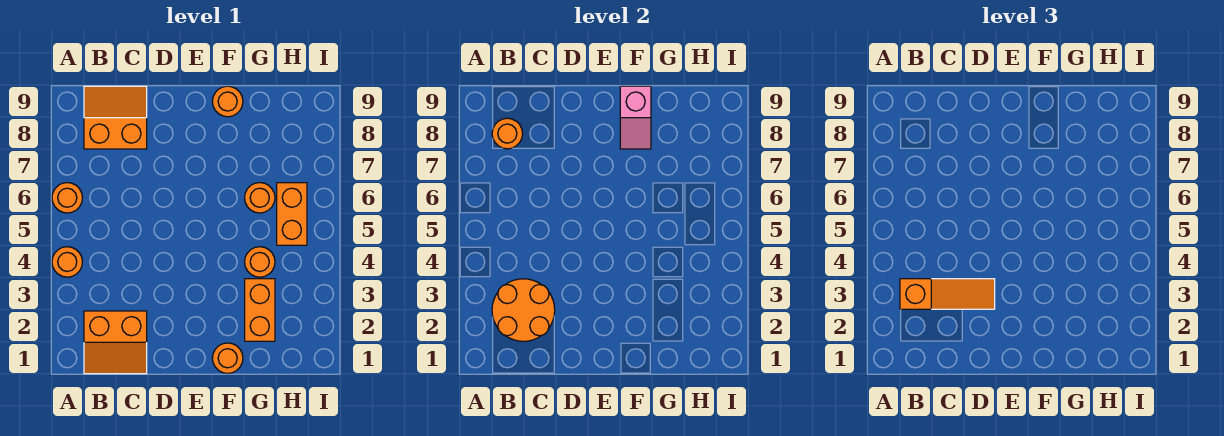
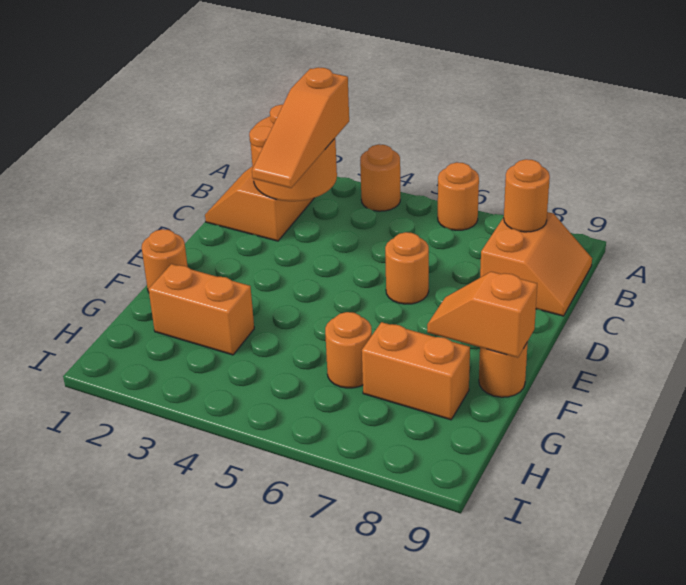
pink 1x2 slope [620,86,651,149] -> orange 1x2 slope [427,272,537,358]
orange 1x1 round brick [245,247,275,277] -> orange 1x1 round brick moved to [385,232,429,304]
orange 1x2 brick [277,183,307,245] -> orange 1x2 brick moved to [362,322,470,420]

